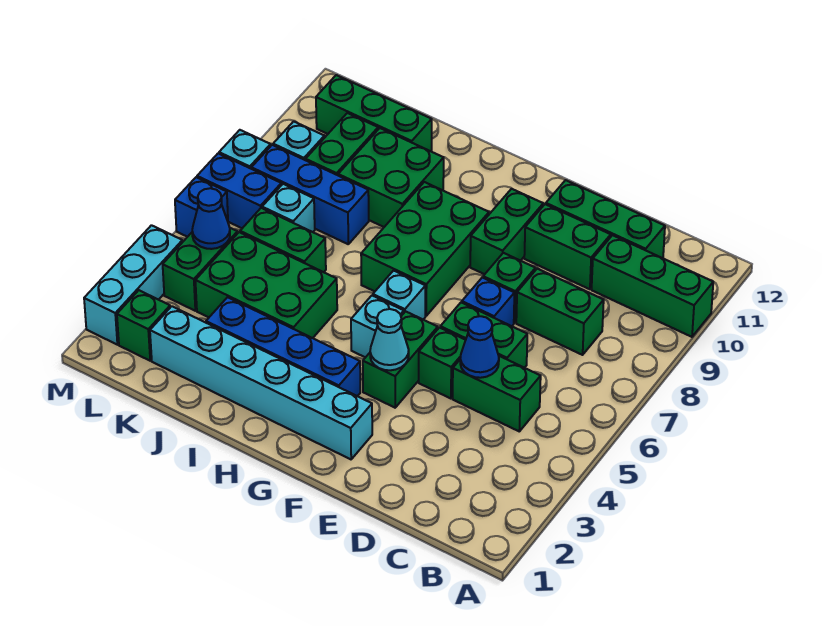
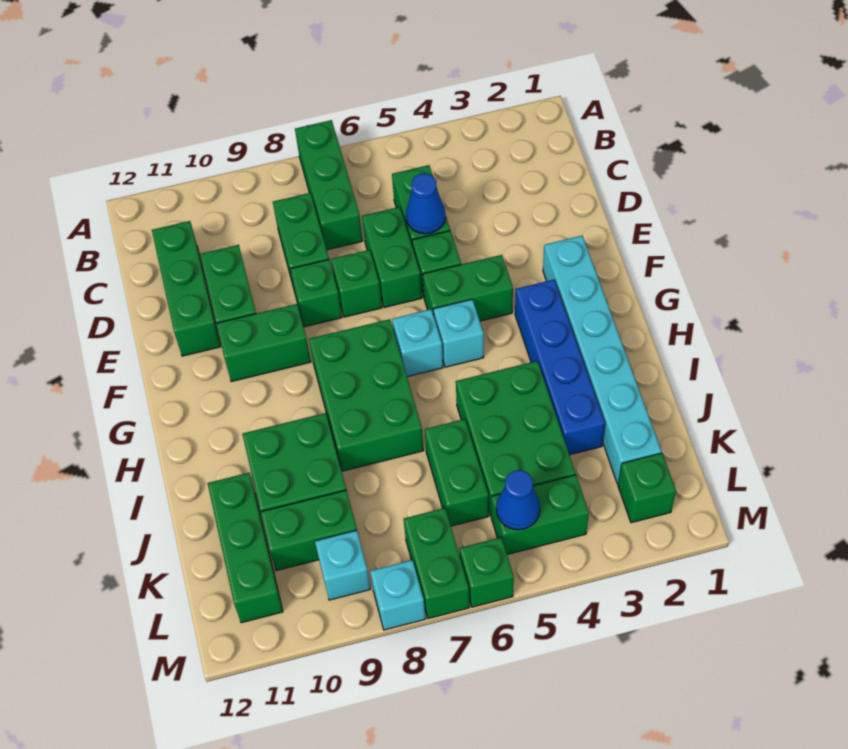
green 1x3 brick [592,235,713,337] -> green 1x3 brick moved to [295,120,363,250]
blue 1x1 brick [462,277,514,326] -> green 1x1 brick [331,250,382,317]
cyan 1x1 cone [370,309,409,370] -> none
green 2x3 brick [361,182,489,316] -> green 2x3 brick turned to [309,319,424,471]
blue 1x3 brick [251,145,369,244] -> none
cyan 1x1 brick [262,184,315,232] -> none
blue 1x2 brick [197,153,281,228] -> green 1x2 brick [404,508,469,619]
cyan 1x3 brick [84,225,183,345] -> none
blue 1x1 brick [175,177,228,237] -> green 1x1 brick [459,537,514,607]

